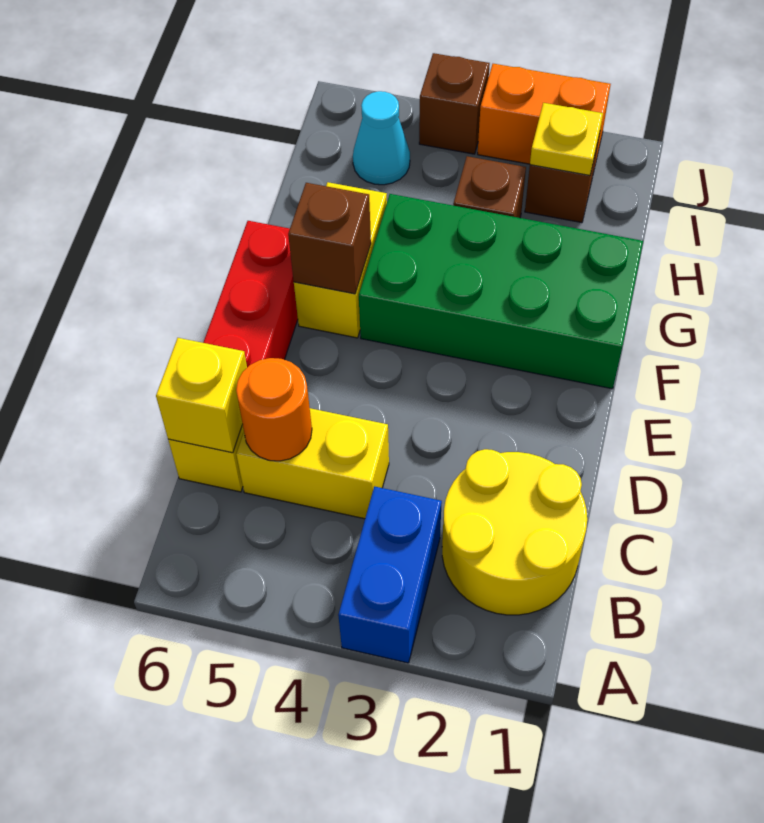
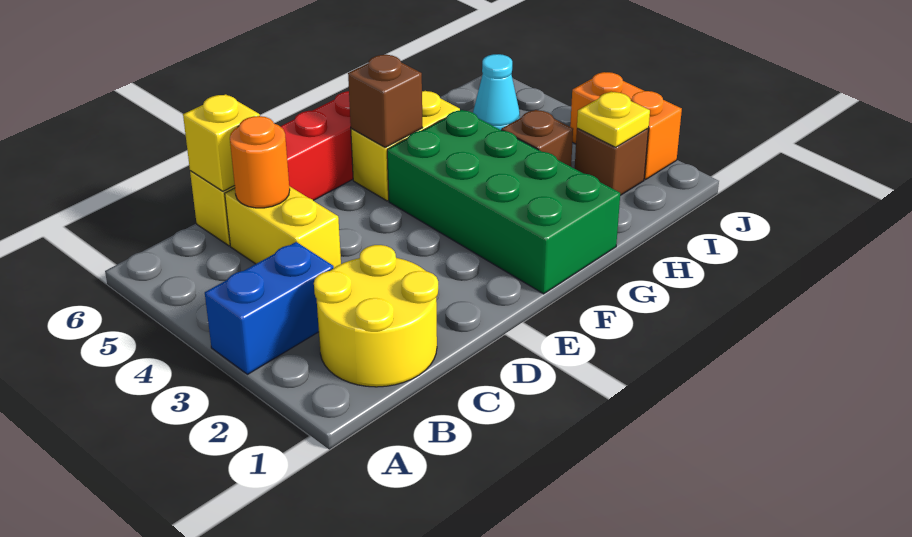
brown 1x1 brick [419,53,490,154] -> none

